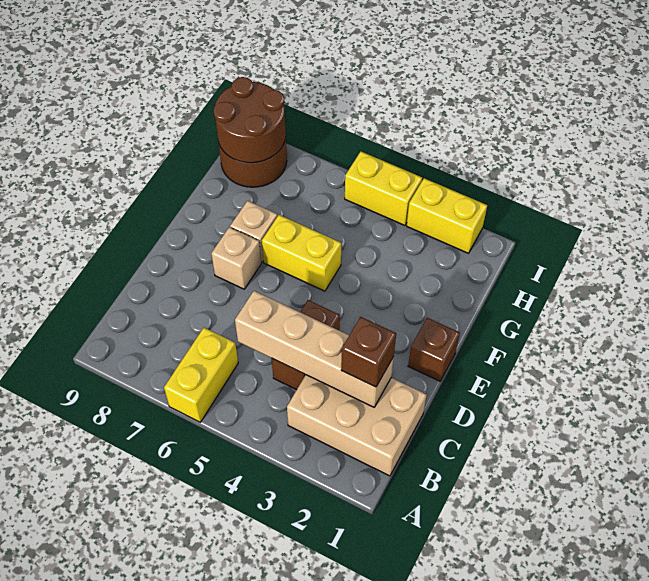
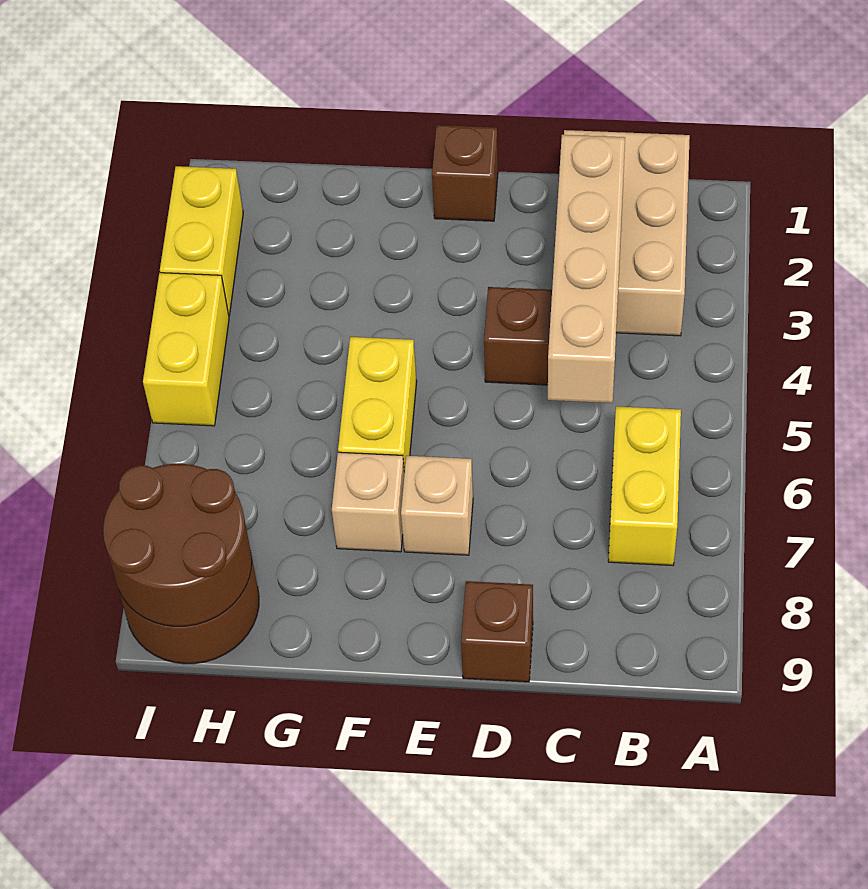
yellow 1x2 brick [164,328,238,422] -> yellow 1x2 brick turned to [608,406,681,565]
brown 1x1 brick [341,317,396,387] -> brown 1x1 brick moved to [461,581,533,682]

